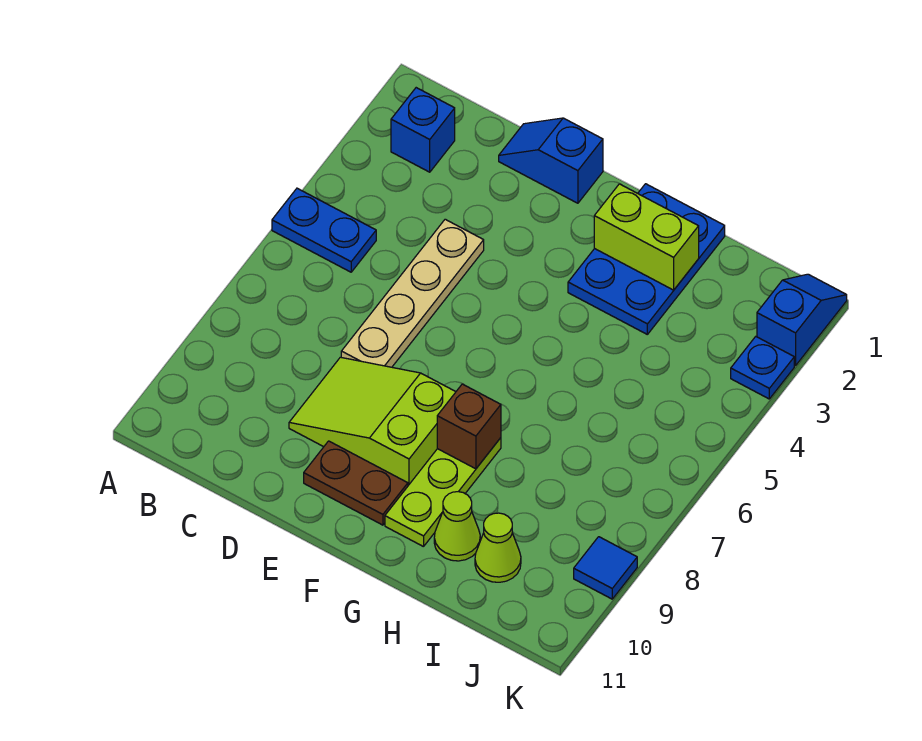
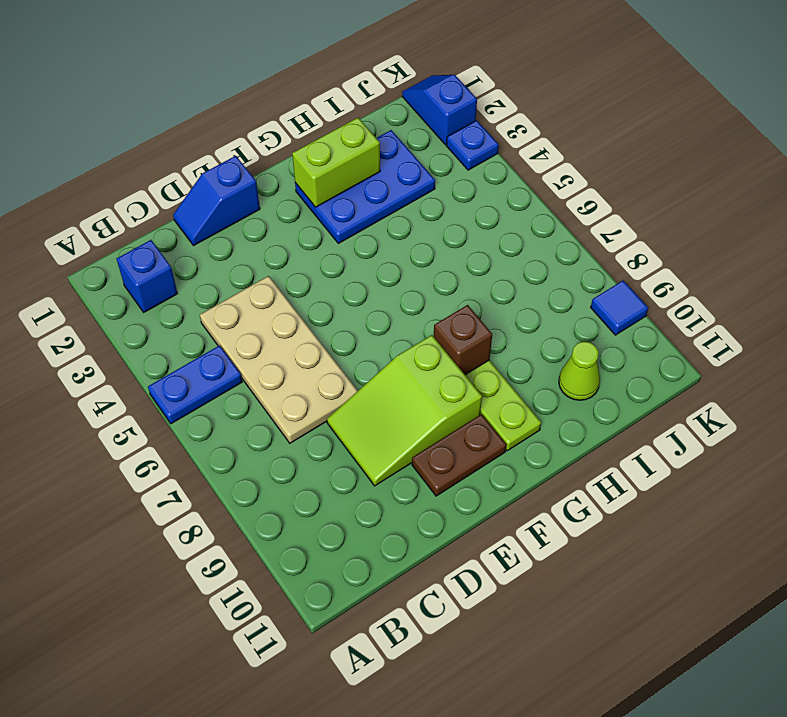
tan 1x4 plate [341,219,484,367] -> tan 2x4 plate [200,276,358,443]
blue 2x3 plate [568,184,725,334] -> blue 2x3 plate turned to [295,130,435,243]
lime 1x1 cone [434,492,480,561] -> none

